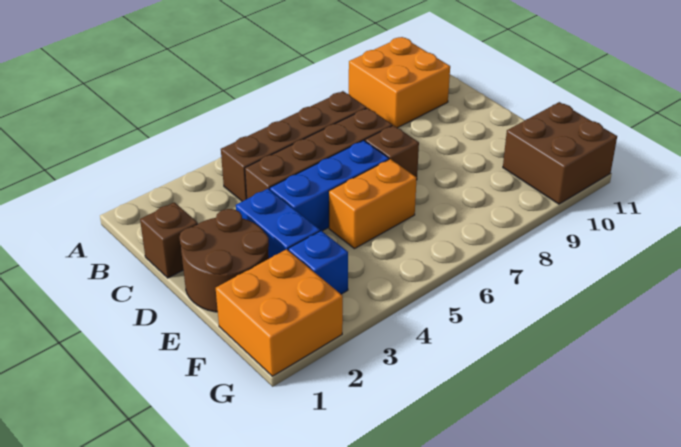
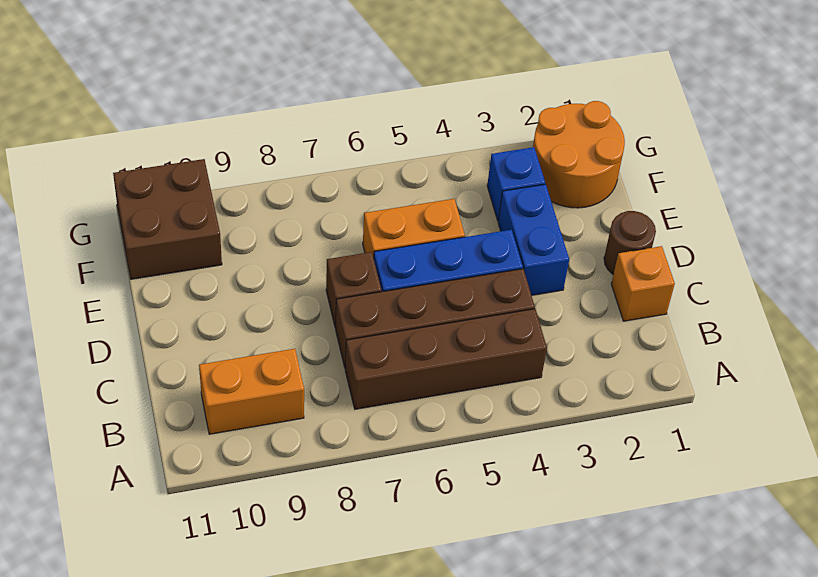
orange 2x2 brick [349,37,450,128] -> orange 1x2 brick [199,349,304,434]
brown 1x1 brick [140,202,198,278] -> orange 1x1 brick [611,246,675,321]
brown 2x2 round brick [179,209,269,312] -> brown 1x1 round brick [604,211,656,275]
orange 2x2 brick [216,249,343,376] -> orange 2x2 round brick [533,101,625,208]

